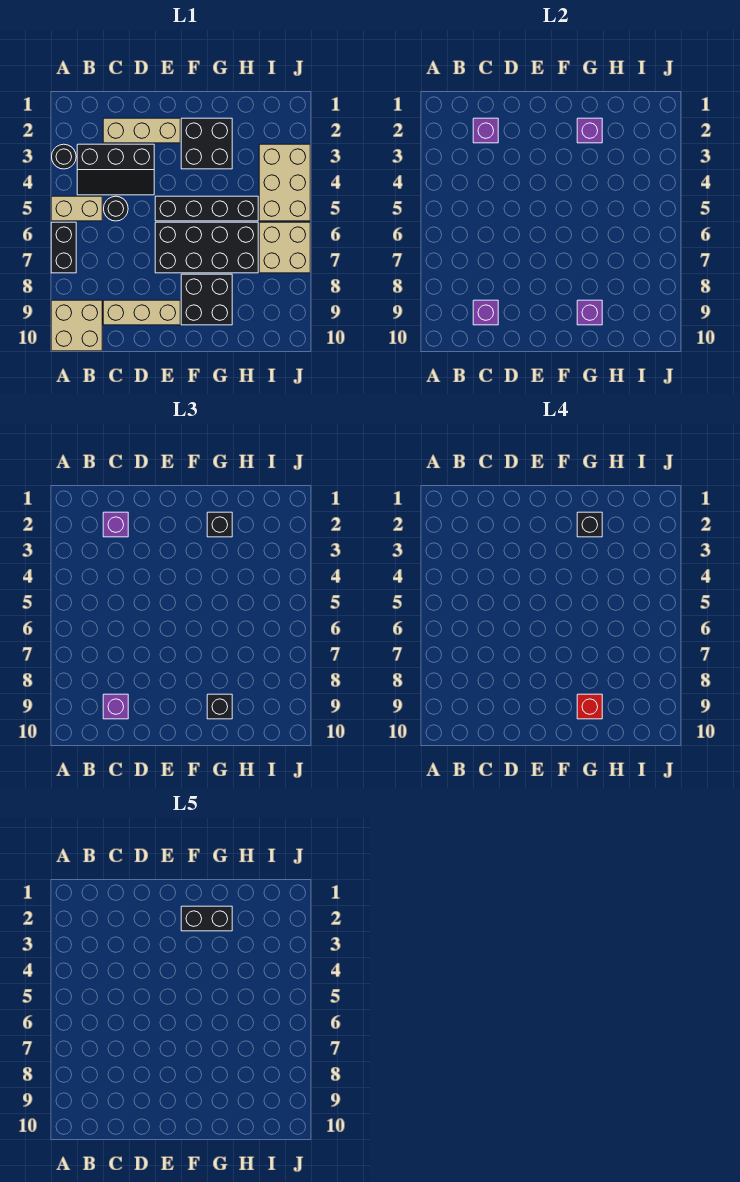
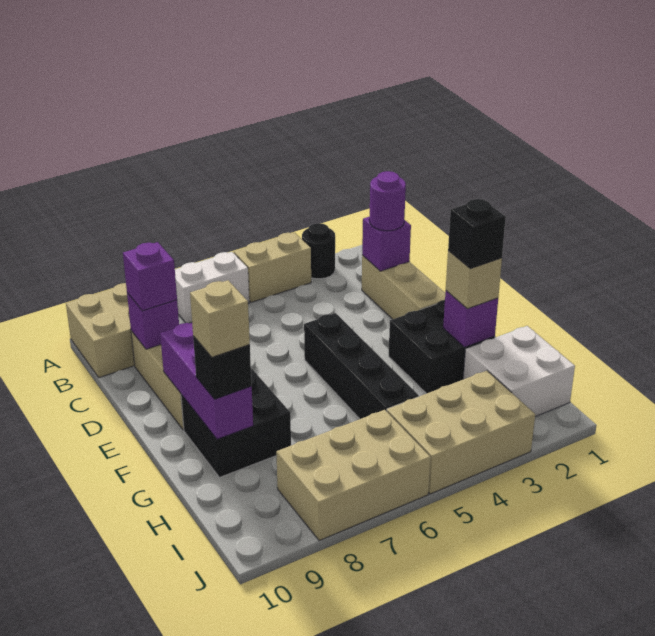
tan 1x2 brick [51,196,102,221] -> tan 1x2 brick turned to [234,232,311,302]
black 1x2 brick [51,222,76,273] -> white 1x2 brick [175,252,249,323]
black 2x3 slope [77,144,154,195] -> none
purple 1x1 brick [103,512,128,537] -> purple 1x1 round brick [369,171,406,231]
black 1x1 round brick [104,196,128,221] -> none
black 2x4 brick [155,222,258,273] -> none
black 1x2 brick [181,906,232,931] -> none
black 1x1 brick [207,512,232,537] -> tan 1x1 brick [446,251,502,309]
purple 1x1 brick [577,300,602,325] -> purple 1x3 brick [160,323,253,439]
red 1x1 brick [577,694,602,719] -> tan 1x1 brick [190,280,250,357]
none -> white 2x2 brick [463,326,575,417]
tan 2x2 brick [259,222,310,273] -> tan 2x3 brick [276,410,431,541]

